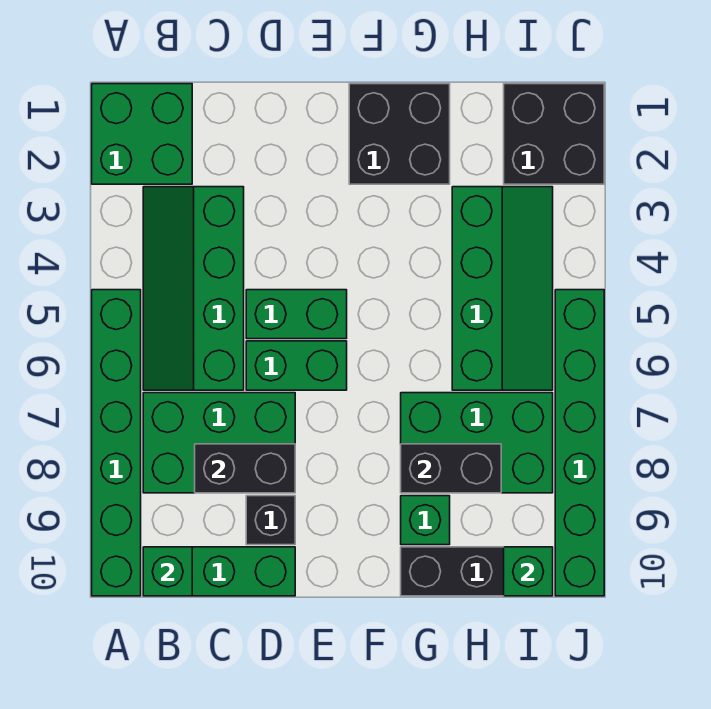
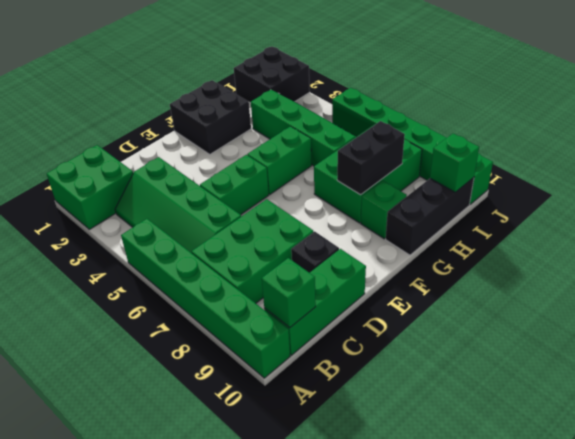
black 1x2 brick [195,444,295,493] -> none
green 1x2 brick [246,341,347,390] -> green 1x2 brick moved to [247,126,312,194]

